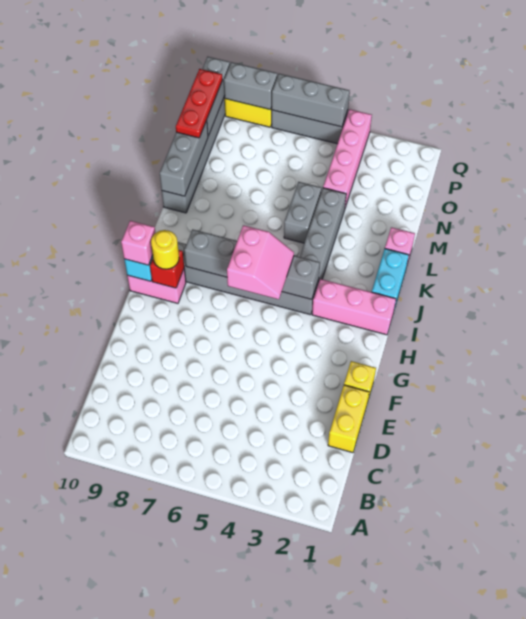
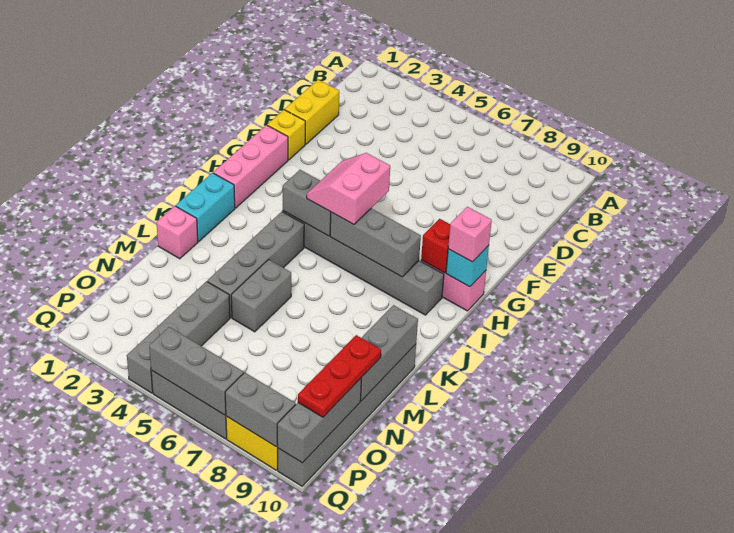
yellow 1x1 round brick [151,230,179,269] -> none
pink 1x3 brick [312,279,396,335] -> pink 1x3 brick turned to [213,125,288,208]
pink 1x4 brick [323,109,372,208] -> grey 1x4 brick [127,281,230,393]

